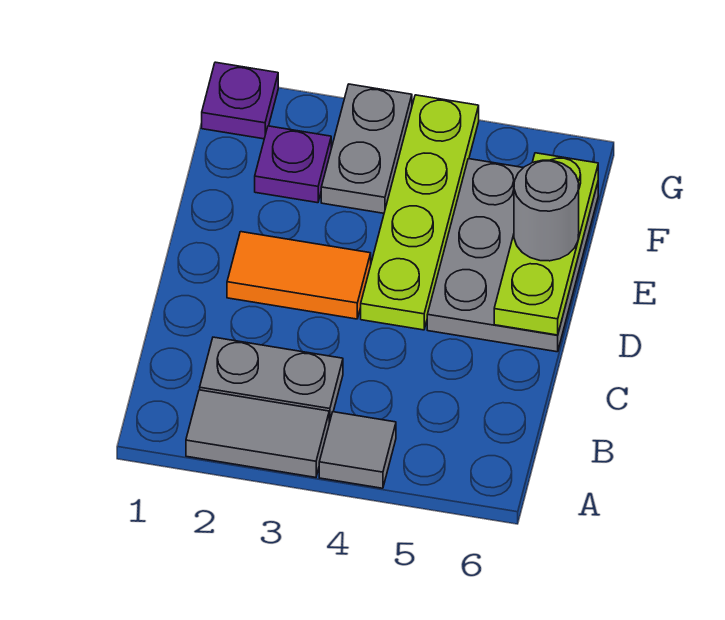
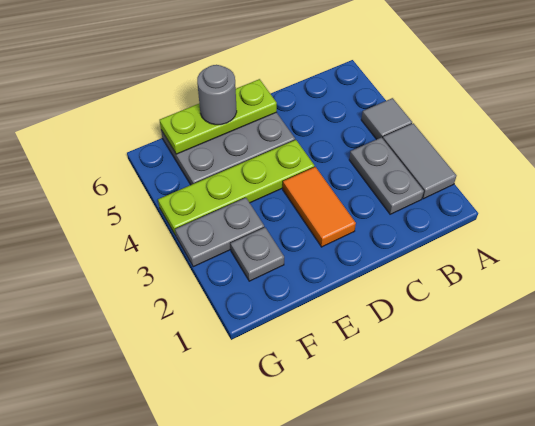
purple 1x1 plate [255,126,331,203] -> grey 1x1 plate [231,227,284,281]
purple 1x1 plate [202,62,278,139] -> none

